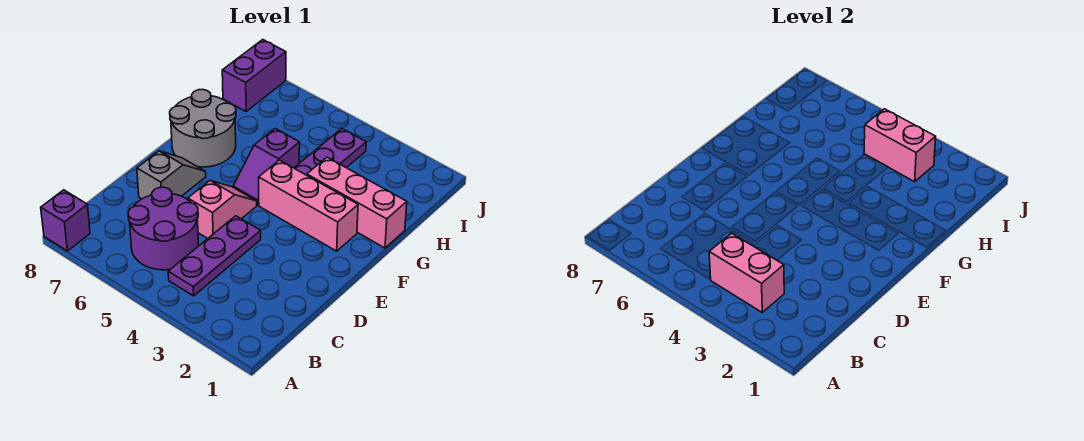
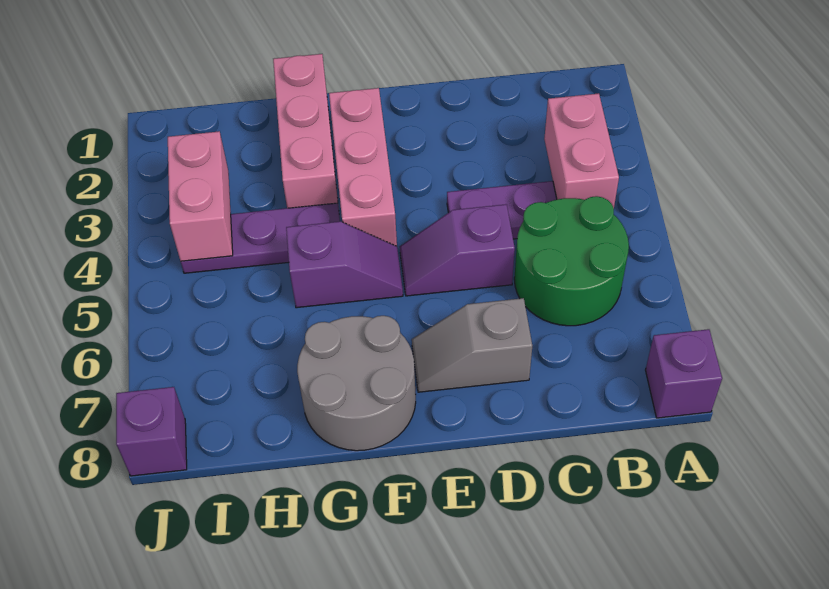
purple 2x2 round brick [128,187,198,270] -> green 2x2 round brick [514,196,629,326]
pink 1x2 slope [188,181,257,238] -> purple 1x2 slope [400,204,515,296]
purple 1x2 brick [222,40,286,111] -> purple 1x1 brick [116,387,187,476]

